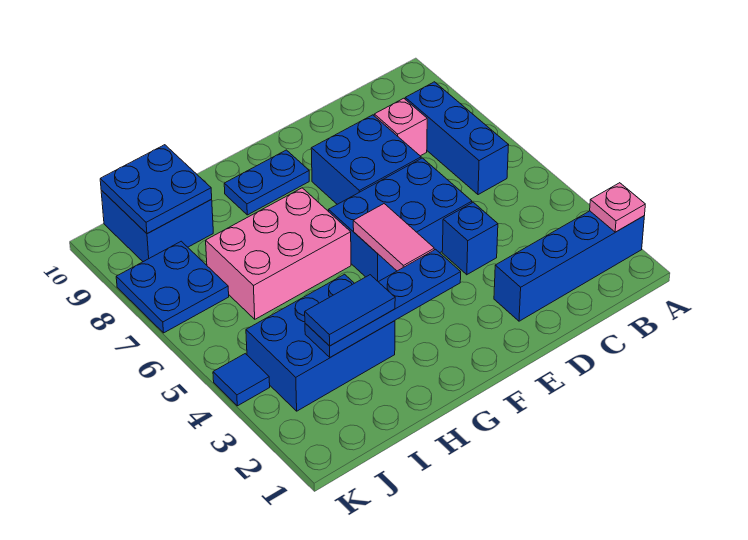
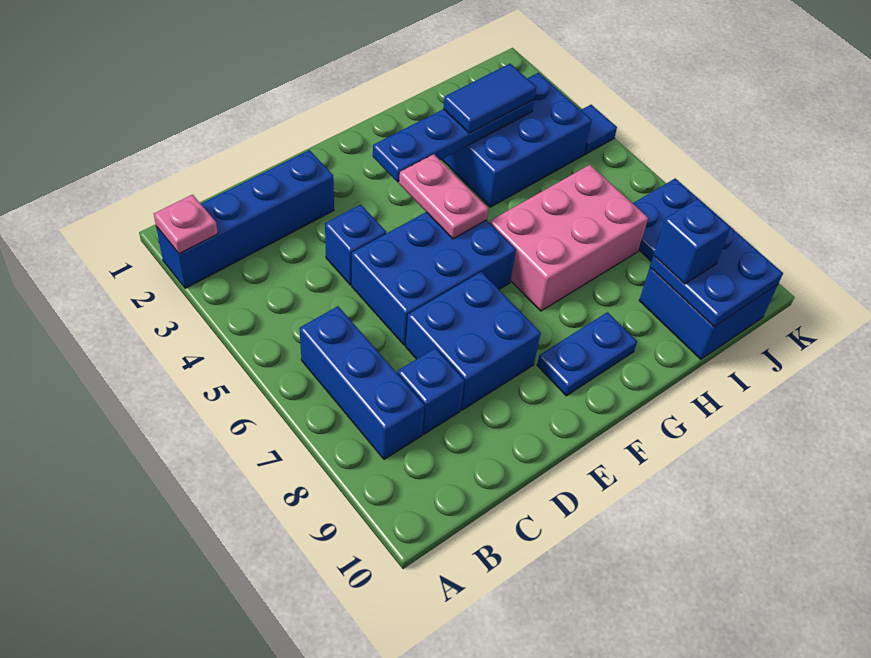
pink 1x1 brick [374,98,427,156] -> blue 1x1 brick [397,348,464,434]
pink 1x2 tile [353,204,434,271] -> pink 1x2 plate [399,154,488,239]
none -> blue 1x1 brick [654,199,731,284]

